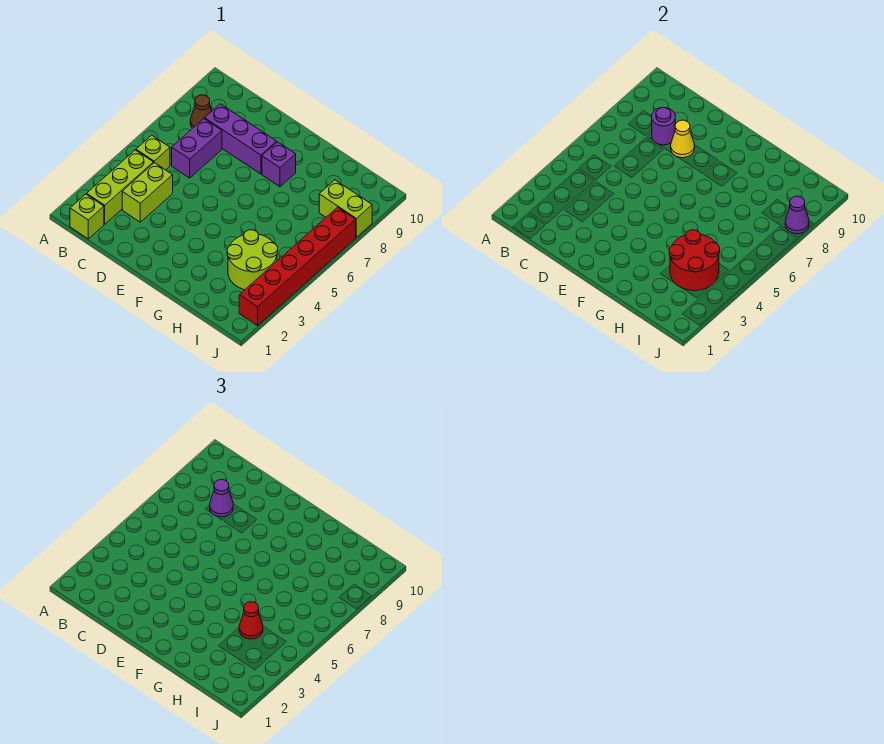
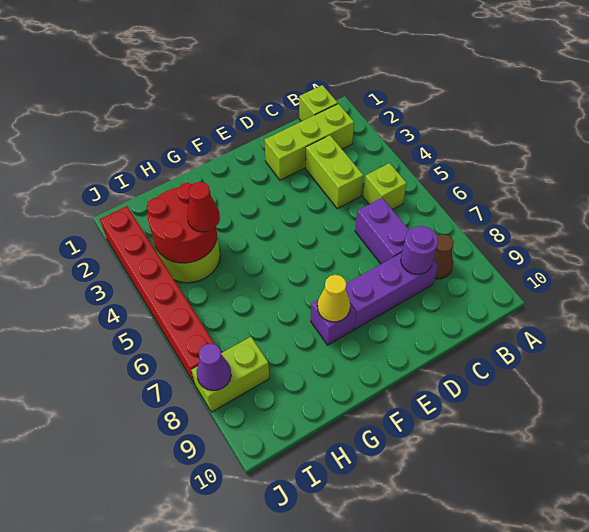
lime 1x3 brick [87,150,153,224] -> lime 1x3 brick turned to [264,104,354,180]
purple 1x1 cone [210,480,233,517] -> none
yellow 1x1 cone [671,120,695,158] -> yellow 1x1 cone moved to [317,275,350,322]

